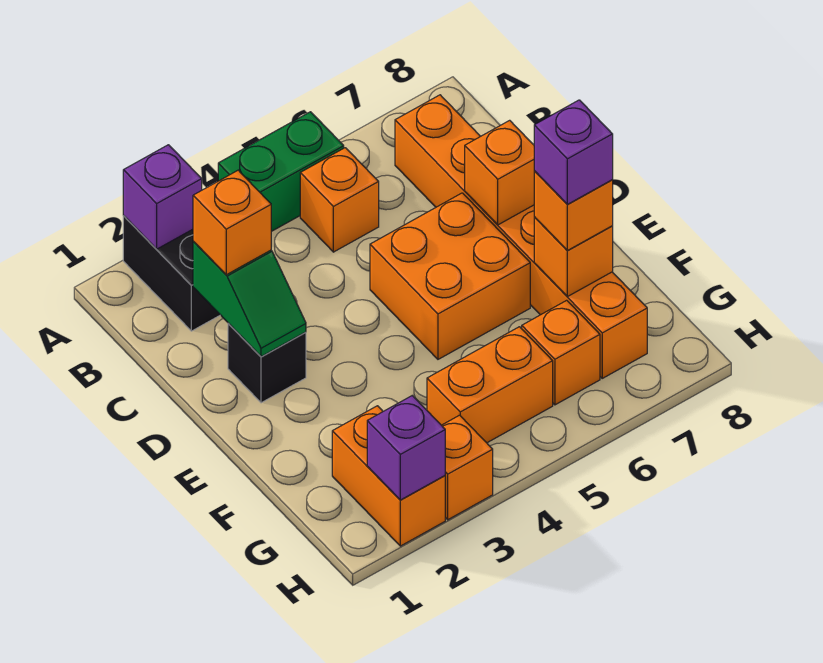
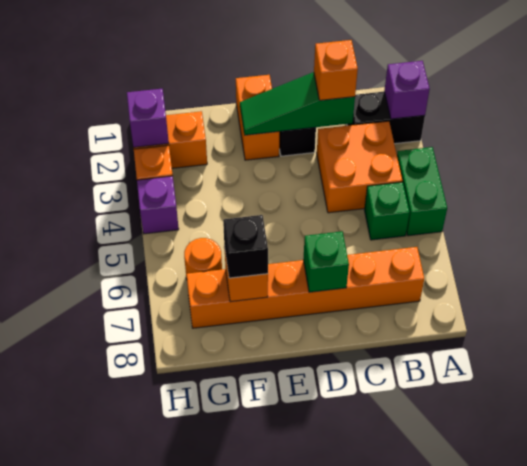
orange 1x1 brick [300,148,379,252] -> green 1x1 brick [365,182,410,240]
green 1x2 slope [193,242,306,357] -> green 1x3 slope [240,72,355,135]
orange 2x2 brick [370,193,530,359] -> orange 2x2 brick moved to [317,121,402,213]
orange 1x1 brick [465,120,534,225] -> green 1x1 brick [303,231,349,292]
orange 1x1 brick [534,171,613,250] -> black 1x1 brick [223,215,268,278]
purple 1x1 brick [534,100,613,204] -> purple 1x1 brick moved to [137,176,179,234]
orange 1x2 brick [427,327,553,443] -> orange 1x2 brick moved to [236,75,279,160]
orange 1x1 brick [522,300,600,405] -> orange 1x1 round brick [184,238,222,279]

